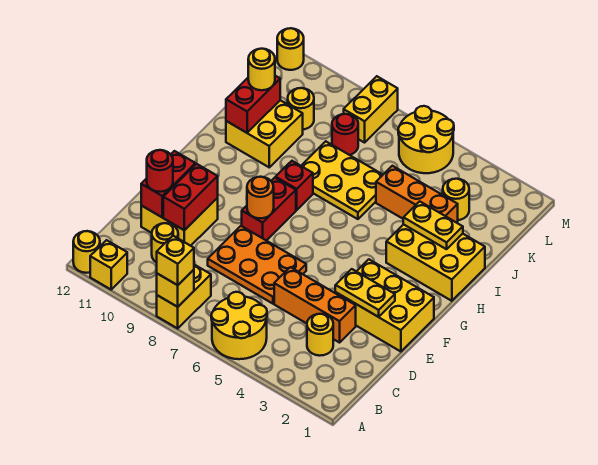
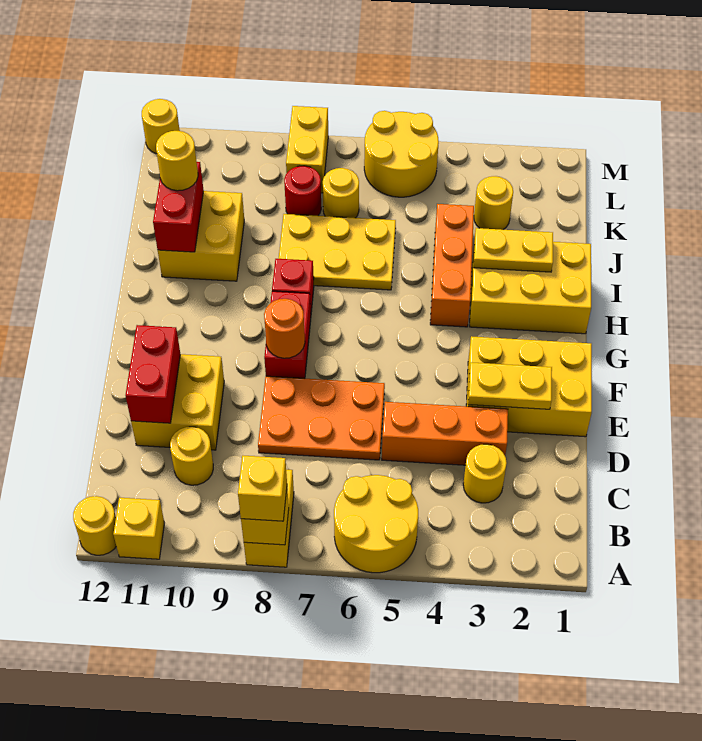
red 1x2 brick [163,164,218,230] -> none
red 1x1 round brick [147,150,173,192] -> none
orange 1x3 brick [376,166,458,223] -> orange 1x3 brick turned to [430,204,474,327]
yellow 1x1 round brick [288,88,314,129] -> yellow 1x1 round brick moved to [323,168,359,218]

